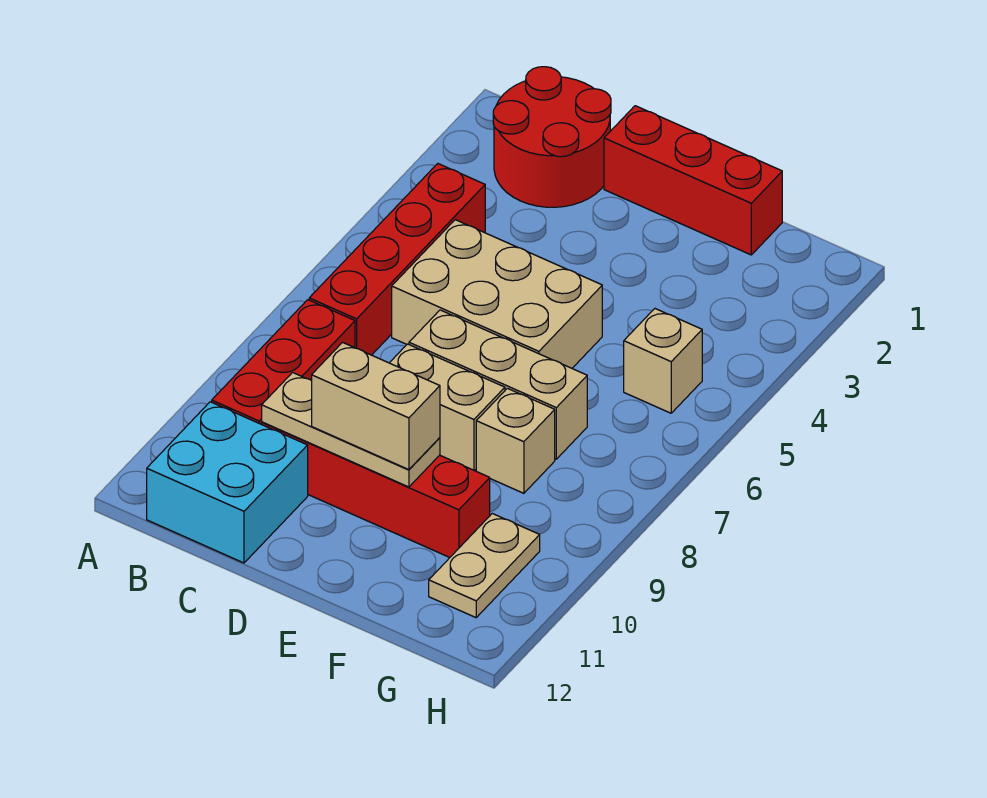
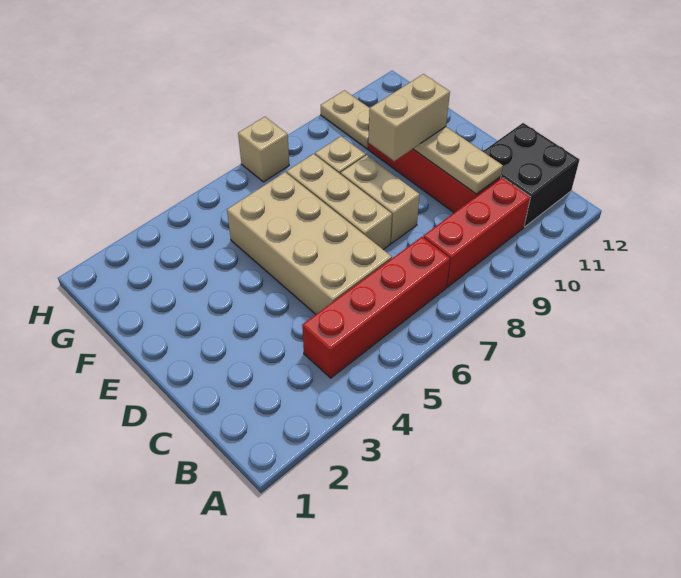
red 2x2 round brick [493,67,611,207] -> none
cyan 2x2 brick [147,402,308,563] -> black 2x2 brick [483,123,579,227]
tan 2x3 brick [392,220,602,368] -> tan 2x4 brick [227,172,392,314]
red 1x3 brick [604,106,782,255] -> none
tan 1x2 brick [312,342,440,470] -> tan 1x2 brick turned to [369,74,450,161]
tan 1x1 brick [624,309,702,413] -> tan 1x1 brick moved to [238,117,289,182]
tan 1x2 plate [429,514,540,618] -> tan 1x2 plate turned to [321,90,370,149]

